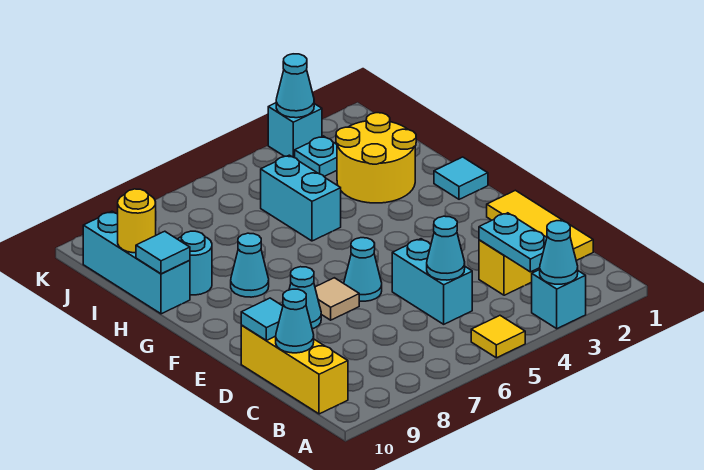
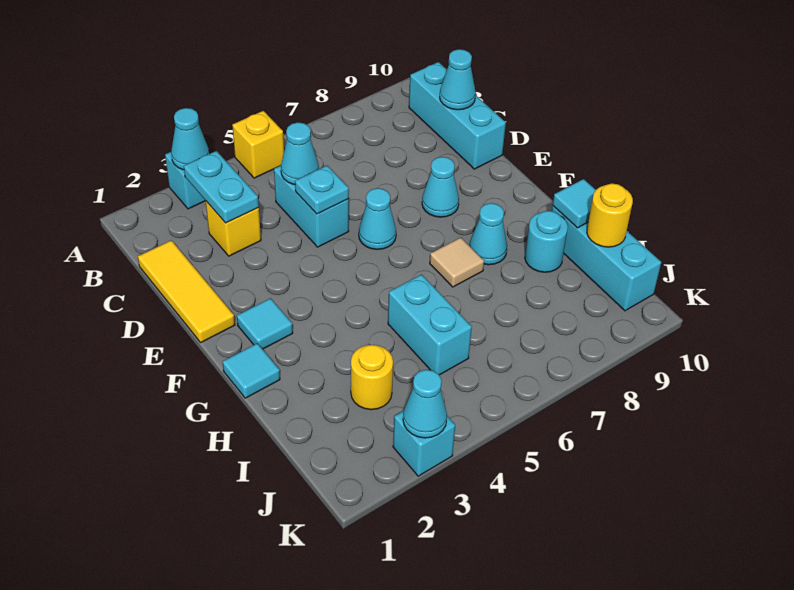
yellow 1x1 tile [471,316,525,358] -> yellow 1x1 brick [232,111,284,178]
yellow 1x3 brick [241,325,348,414] -> cyan 1x3 brick [409,62,506,169]
cyan 1x1 tile [241,298,283,341] -> cyan 1x1 tile moved to [237,298,293,349]
tan 1x1 tile [315,278,359,320] -> tan 1x1 tile moved to [430,238,484,287]
yellow 2x2 round brick [336,113,416,203] -> yellow 1x1 round brick [351,345,393,410]
cyan 1x1 plate [295,136,337,176] -> cyan 1x1 plate moved to [295,166,349,214]

